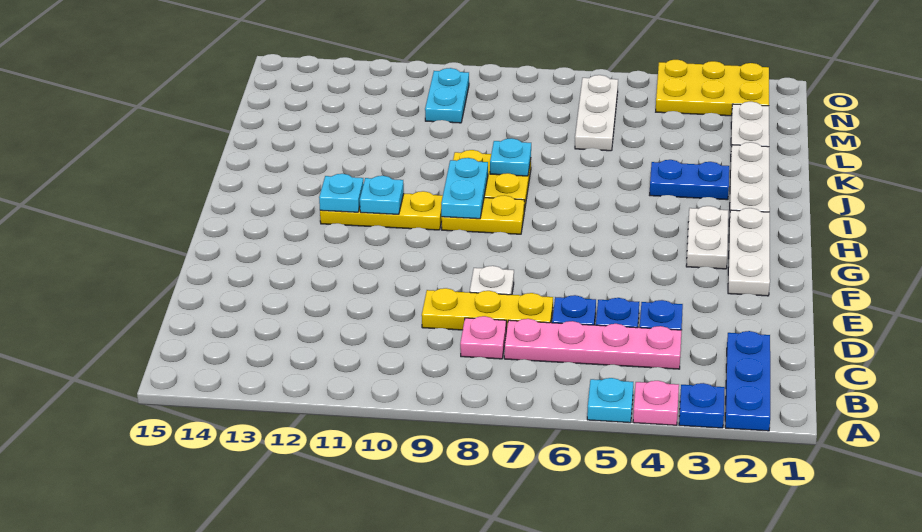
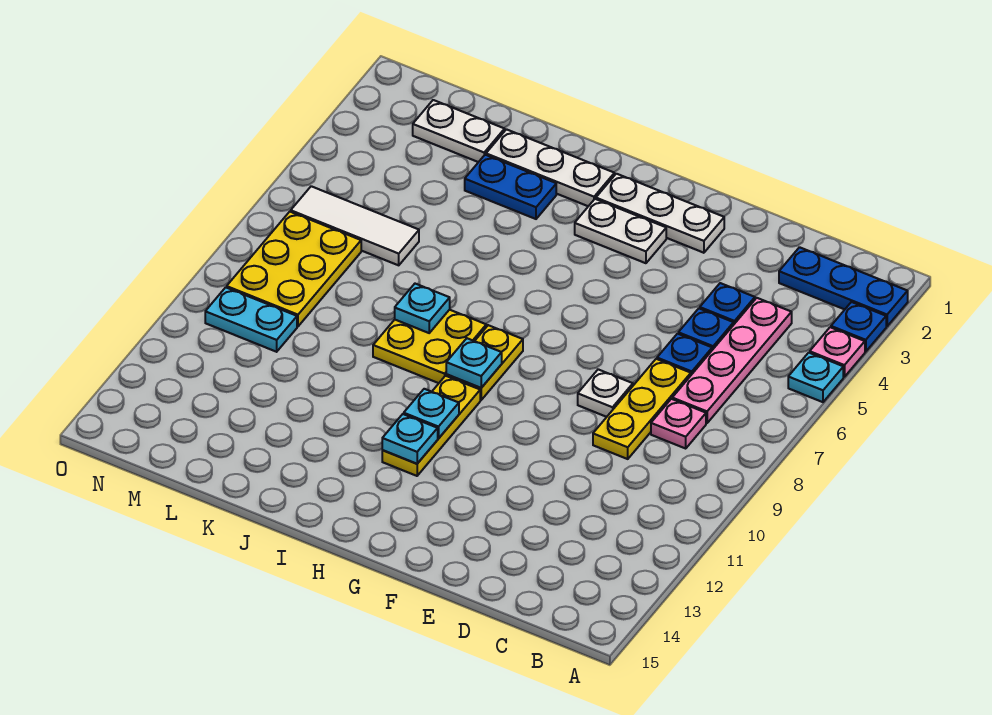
cyan 1x2 plate [441,158,488,219] -> cyan 1x1 plate [446,338,502,388]
blue 1x2 plate [650,160,729,200] -> blue 1x2 plate turned to [465,155,556,219]
white 1x3 plate [575,75,618,151] -> white 1x3 tile [291,186,419,265]
yellow 2x3 plate [656,60,769,116] -> yellow 2x3 plate moved to [227,212,361,326]

